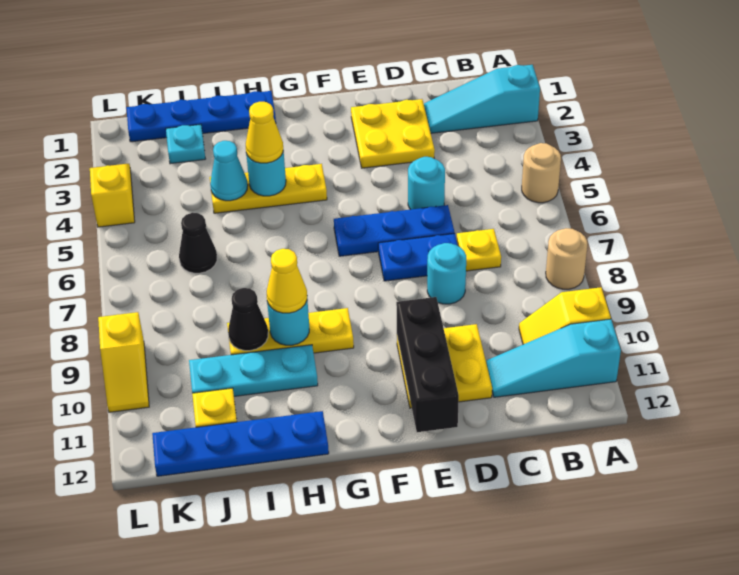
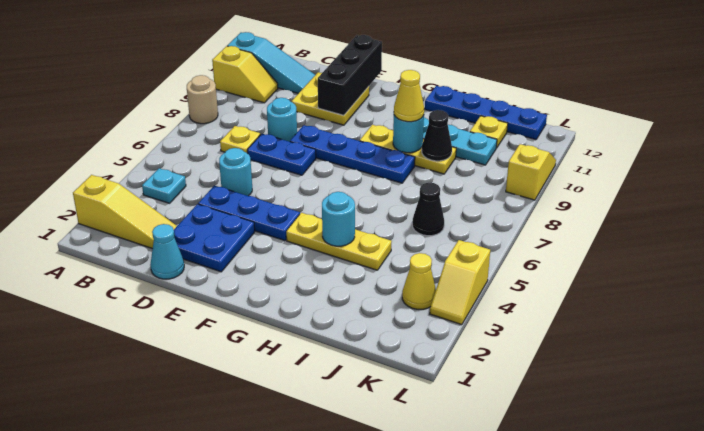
cyan 1x3 slope [424,65,540,133] -> yellow 1x3 slope [73,175,177,249]
tan 1x1 round brick [522,143,561,203] -> none
yellow 2x2 plate [351,99,435,168] -> blue 2x2 plate [174,204,255,272]
blue 1x3 plate [334,205,455,256] -> blue 1x3 plate moved to [198,186,300,241]
blue 1x4 plate [126,91,276,142] -> blue 1x4 plate moved to [290,125,415,183]
yellow 1x1 cone [246,102,283,163] -> yellow 1x1 cone moved to [402,253,436,309]
cyan 1x1 cone [210,141,248,201] -> cyan 1x1 cone moved to [150,224,184,279]
cyan 1x1 plate [166,124,205,164] -> cyan 1x1 plate moved to [142,168,186,203]

